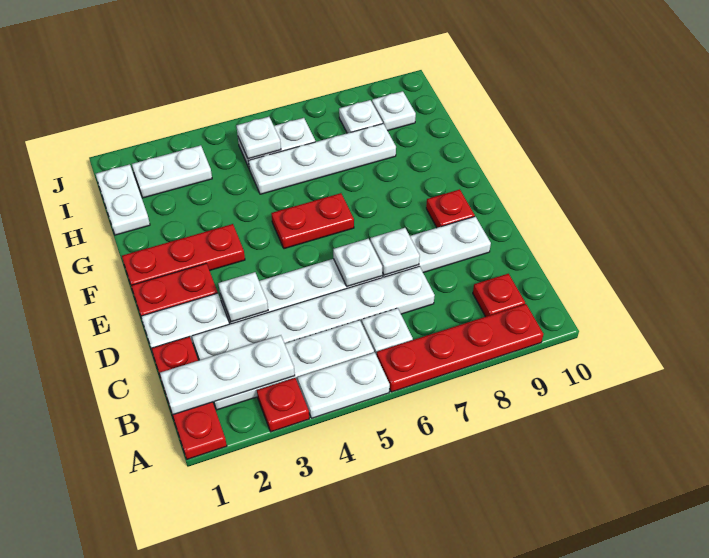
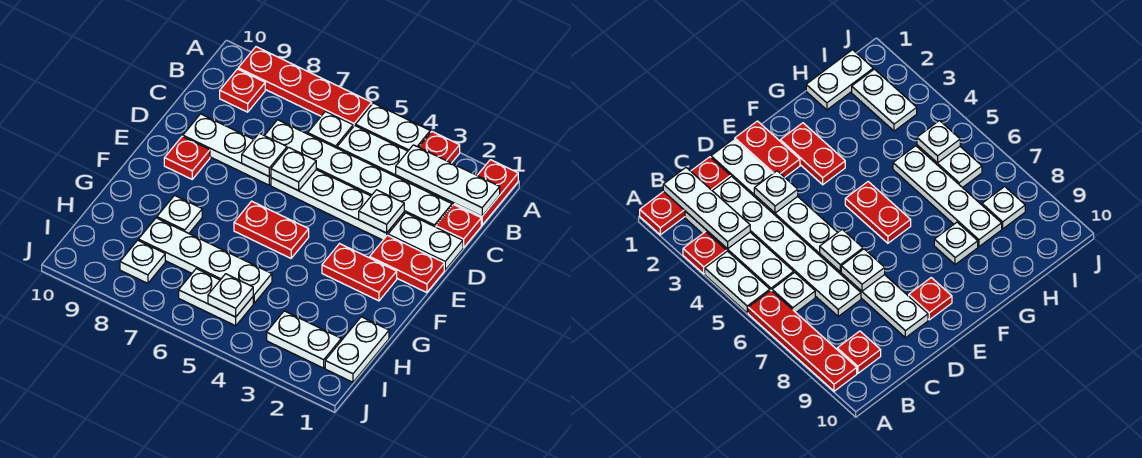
red 1x3 plate [122,224,245,285] -> red 1x2 plate [322,244,397,301]
white 1x1 plate [372,91,416,131] -> white 1x1 plate moved to [157,195,202,233]

